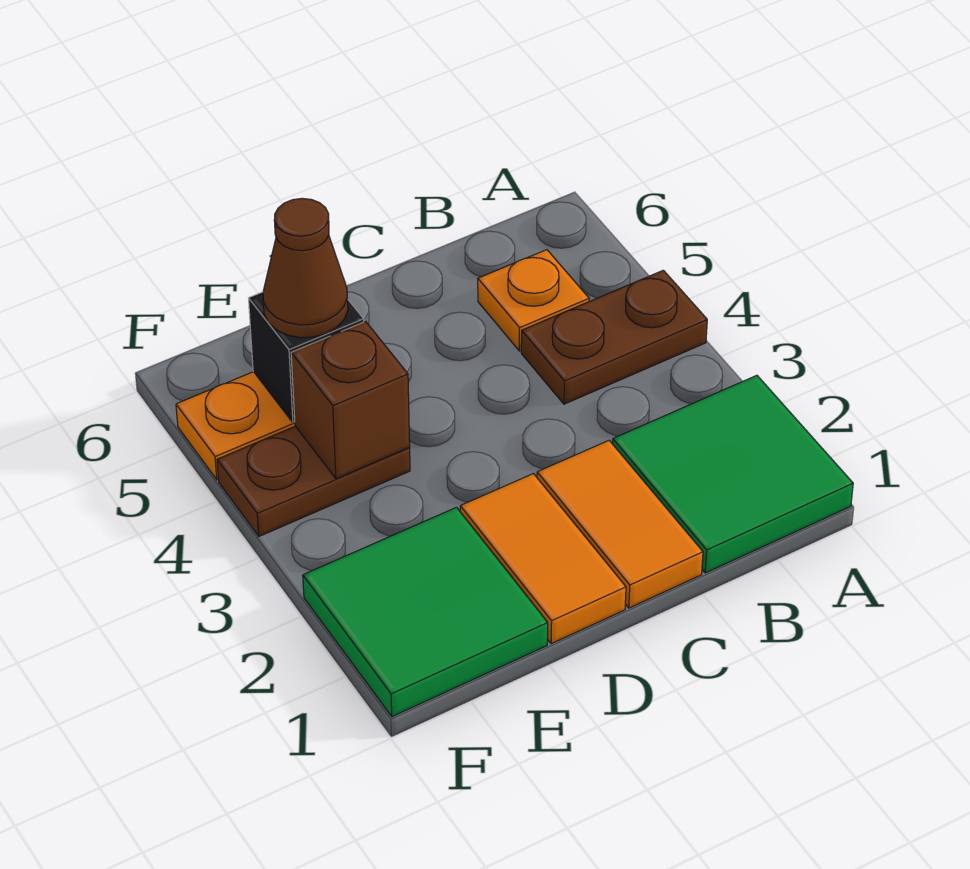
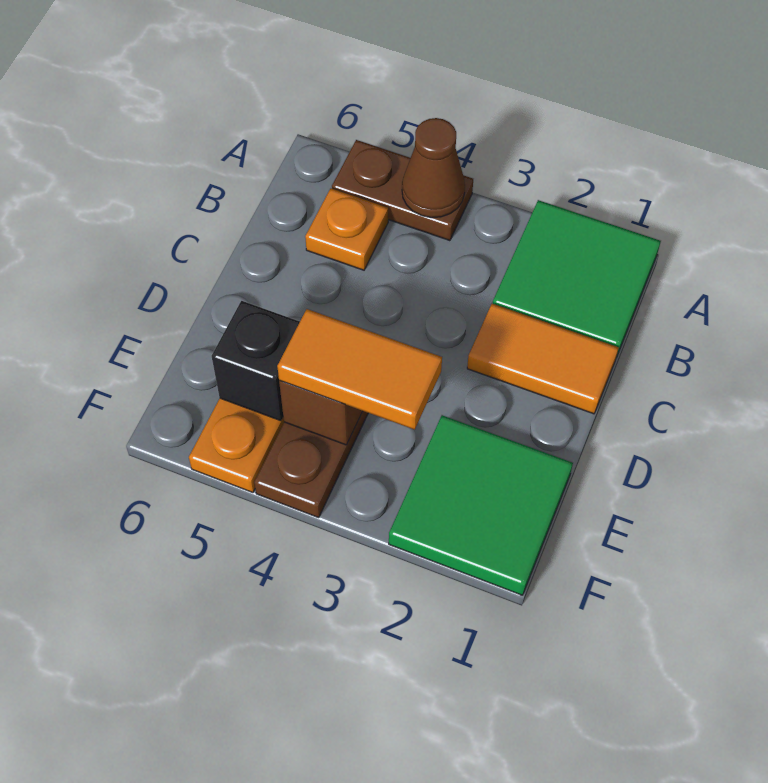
brown 1x2 plate [521,270,707,404] -> brown 1x2 plate turned to [332,140,473,241]
orange 1x2 tile [460,474,626,644] -> orange 1x2 tile moved to [277,309,442,430]
brown 1x1 cone [263,198,348,338] -> brown 1x1 cone moved to [402,118,465,218]

